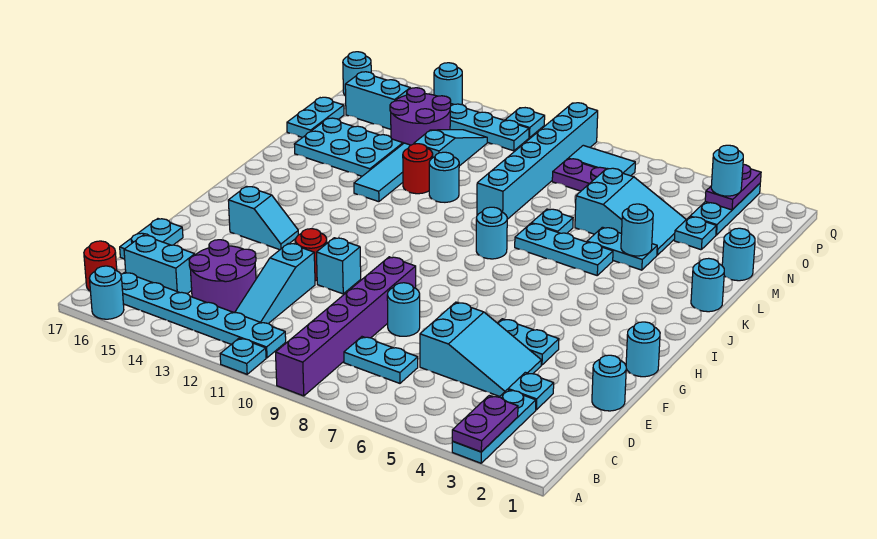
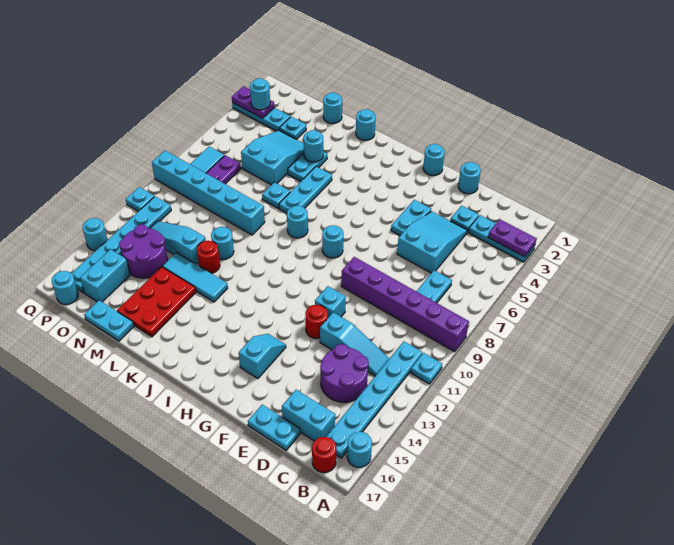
cyan 1x2 brick [124,235,195,294] -> cyan 1x2 brick turned to [282,390,335,441]
cyan 1x1 round brick [387,283,420,336] -> cyan 1x1 round brick moved to [322,225,344,258]
cyan 2x3 plate [294,118,403,176] -> red 2x3 plate [117,267,196,337]

